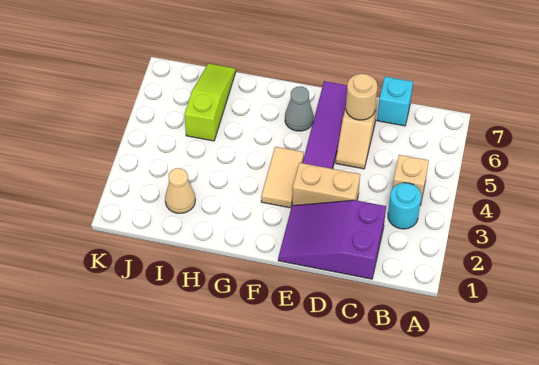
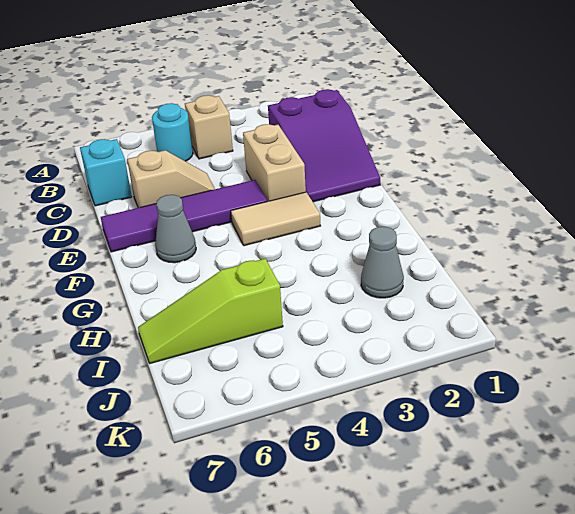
cyan 1x1 round brick [388,183,421,229] -> cyan 1x1 round brick moved to [152,103,193,161]
tan 1x1 round brick [346,74,377,120] -> none
tan 1x1 cone [165,168,195,213] -> grey 1x1 cone [361,227,404,298]

